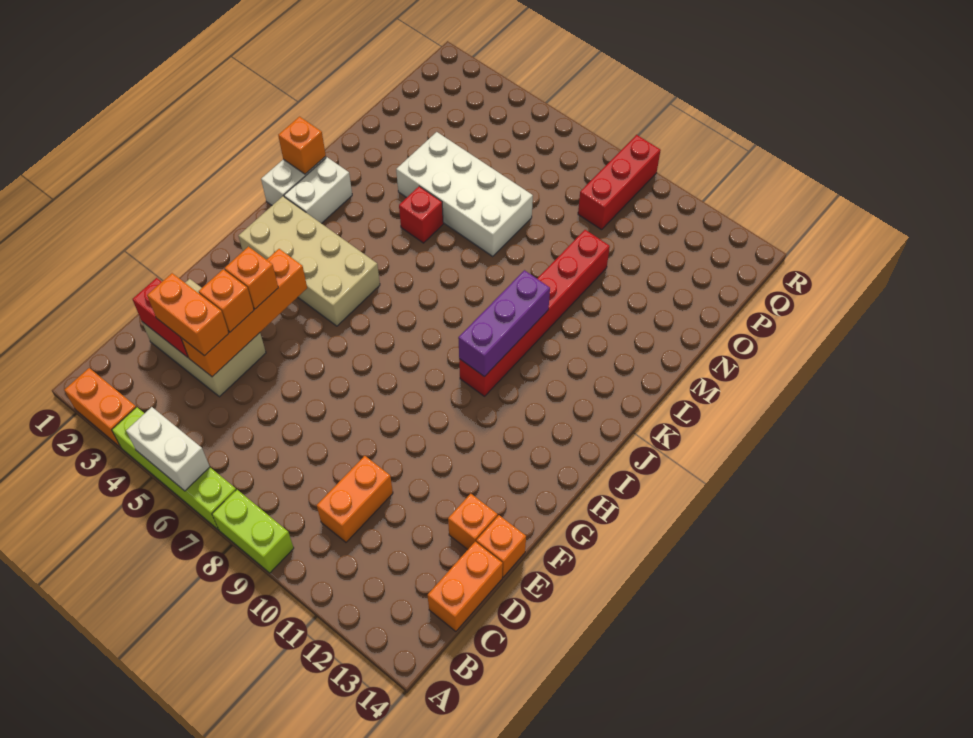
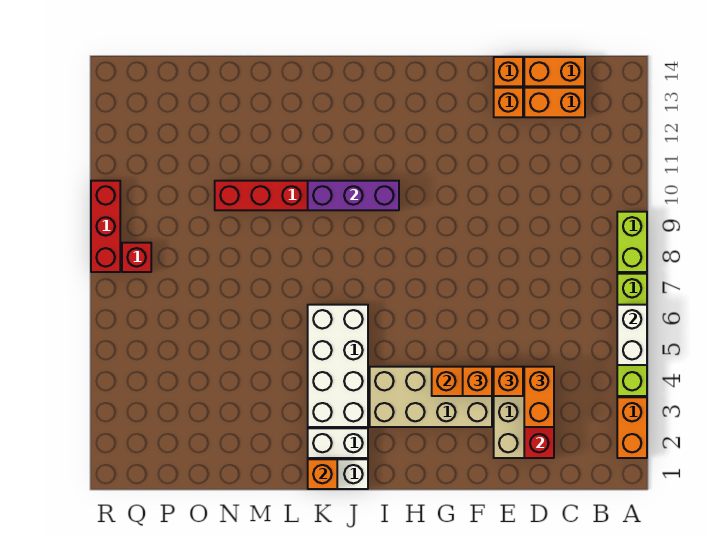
orange 1x2 brick [317,456,393,542] -> orange 1x2 brick moved to [524,88,585,117]
tan 2x4 brick [238,196,380,326] -> tan 2x4 brick turned to [370,367,492,427]
red 1x1 brick [399,186,443,243] -> red 1x1 brick moved to [122,243,151,272]
white 2x4 brick [396,132,533,256] -> white 2x4 brick moved to [308,305,368,427]
red 1x3 brick [578,135,661,230] -> red 1x3 brick turned to [91,181,120,272]

